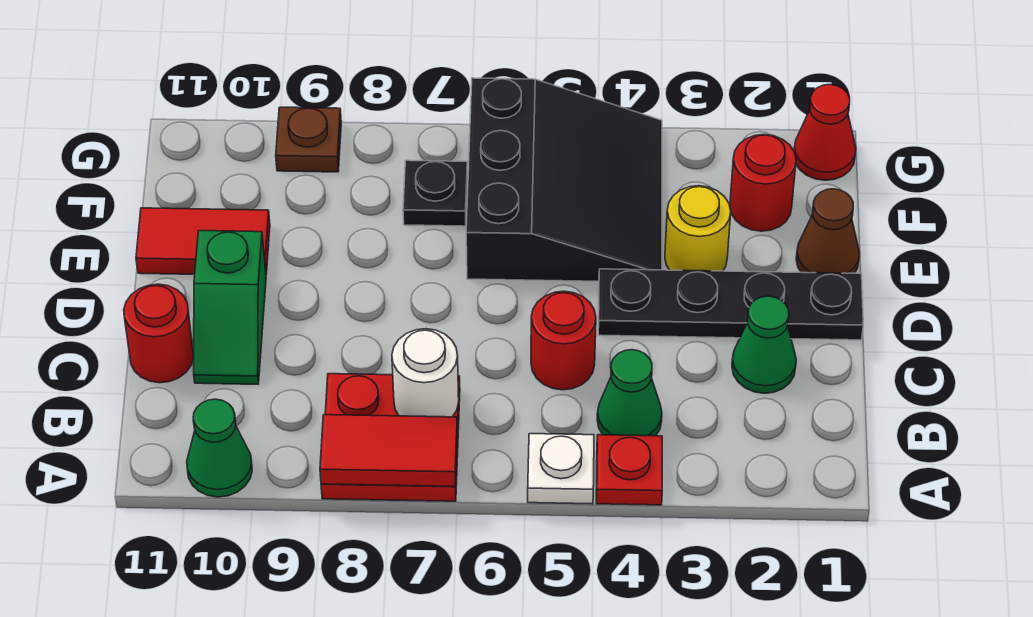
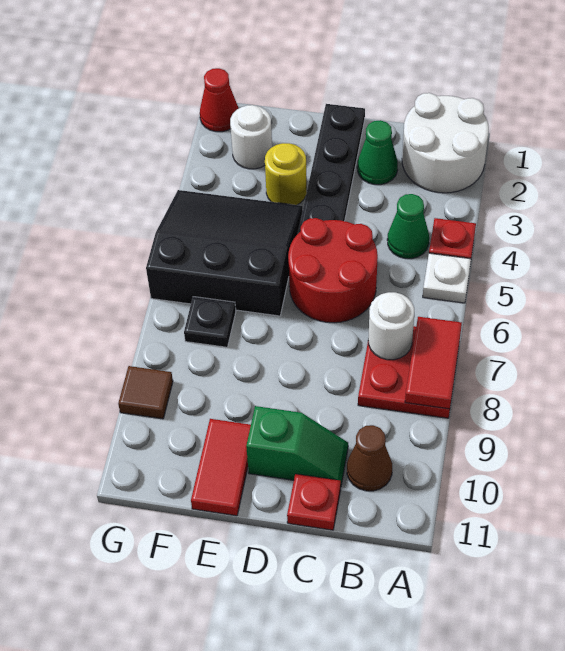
none -> white 2x2 round brick [402,93,489,193]
green 1x1 cone [187,399,252,497] -> none
red 1x1 round brick [531,291,596,390] -> red 2x2 round brick [288,218,378,323]
red 1x1 round brick [124,284,194,383] -> red 1x1 plate [287,474,341,530]
brown 1x1 cone [796,189,860,273] -> brown 1x1 cone moved to [347,425,392,491]
red 1x1 round brick [730,134,796,231] -> white 1x1 round brick [230,105,272,169]
brown 1x1 plate [276,107,341,172] -> brown 1x1 tile [118,366,173,419]

